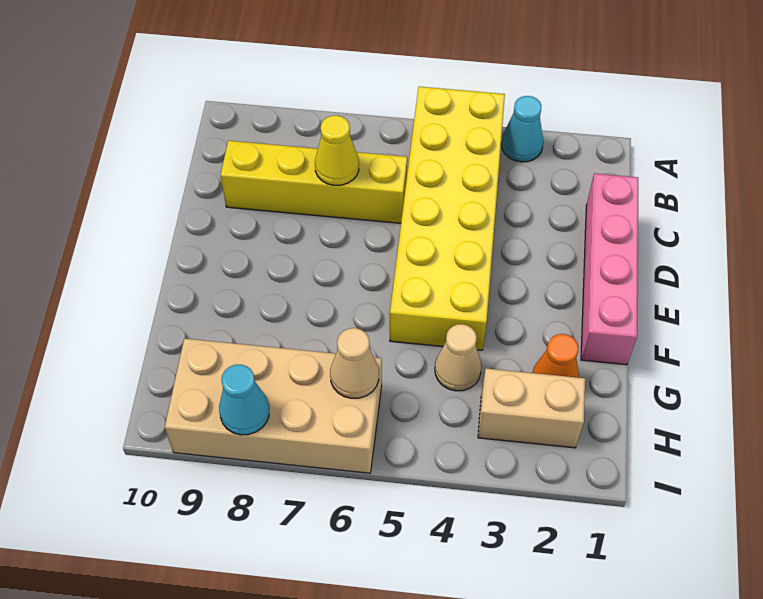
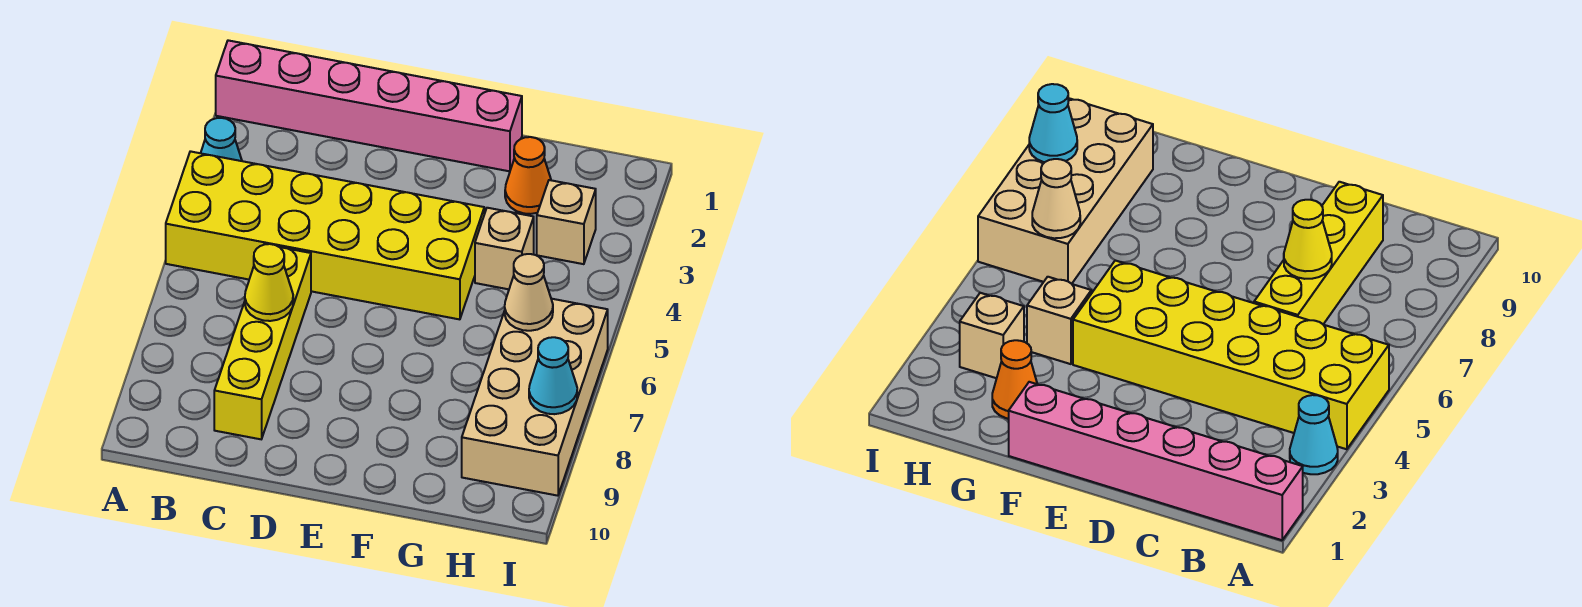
pink 1x4 brick [581,173,638,365] -> pink 1x6 brick [216,40,522,171]
tan 1x1 cone [435,324,481,391] -> tan 1x1 brick [475,208,534,289]
tan 1x2 brick [478,368,585,448] -> tan 1x1 brick [537,180,596,264]

